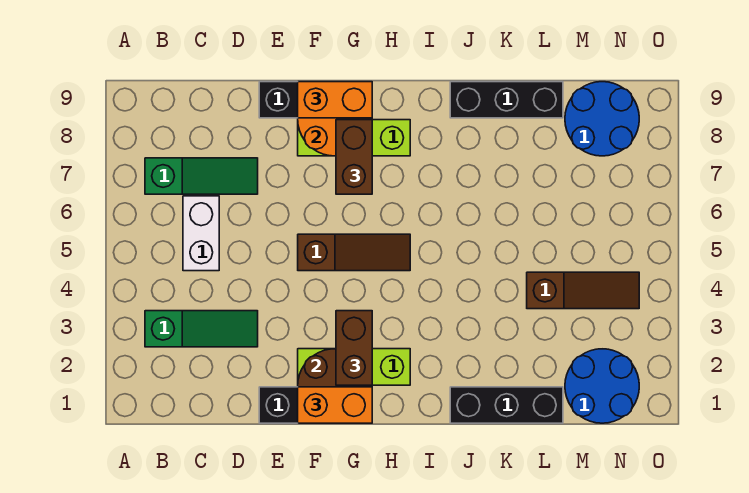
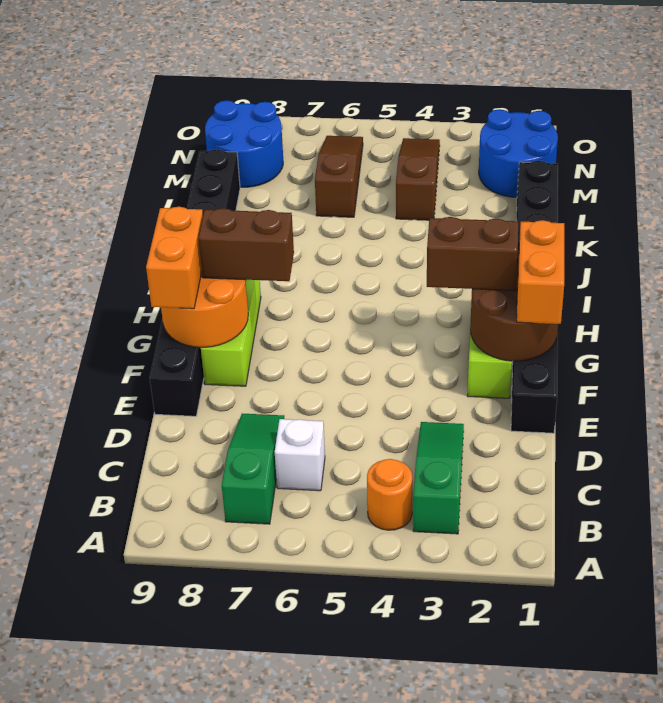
none -> orange 1x1 round brick [367,459,412,530]
white 1x2 brick [183,196,219,271] -> white 1x1 brick [275,419,325,491]
brown 1x3 slope [298,234,410,271] -> brown 1x3 slope moved to [315,136,363,217]

